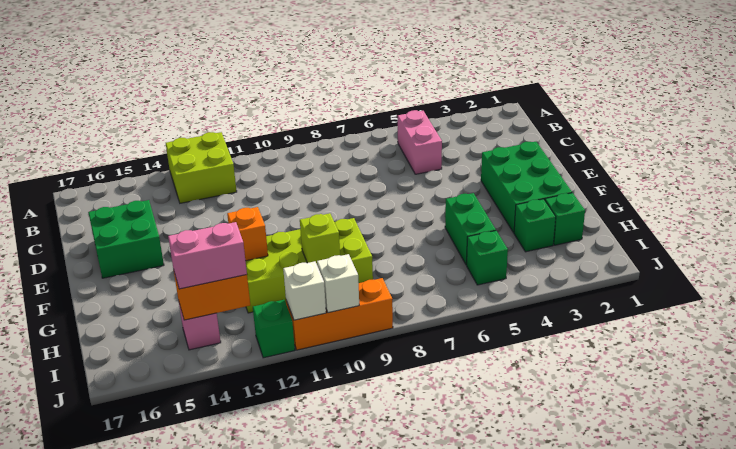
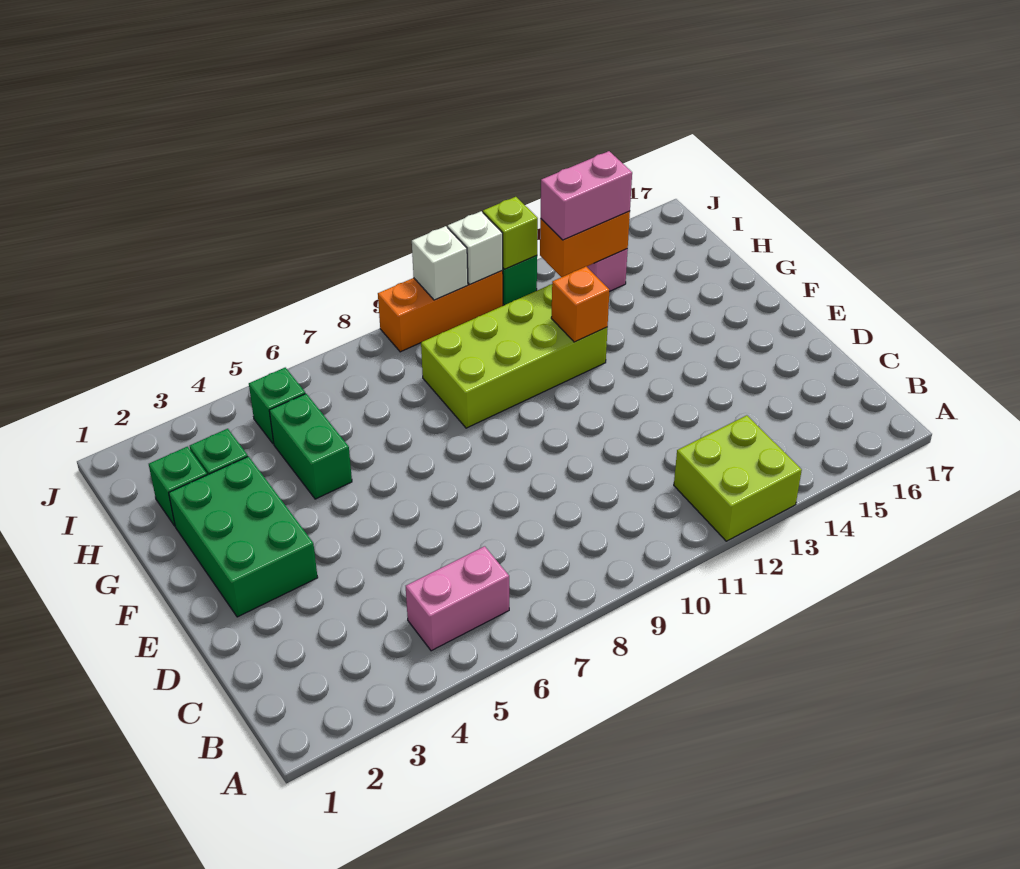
pink 1x2 brick [398,110,442,174] -> pink 1x2 brick turned to [406,546,509,651]
green 2x2 brick [88,200,164,278] -> none
lime 1x1 brick [300,213,340,264] -> lime 1x1 brick moved to [483,197,538,269]

